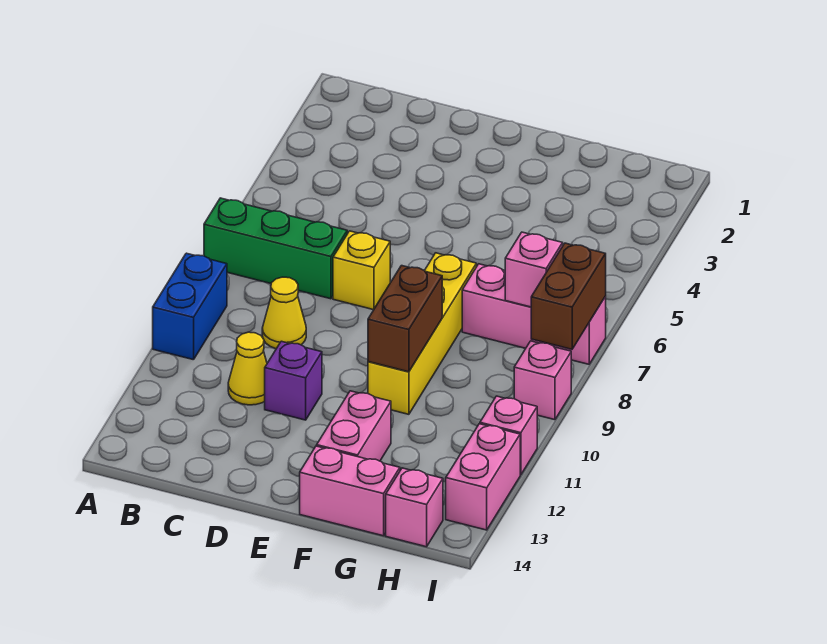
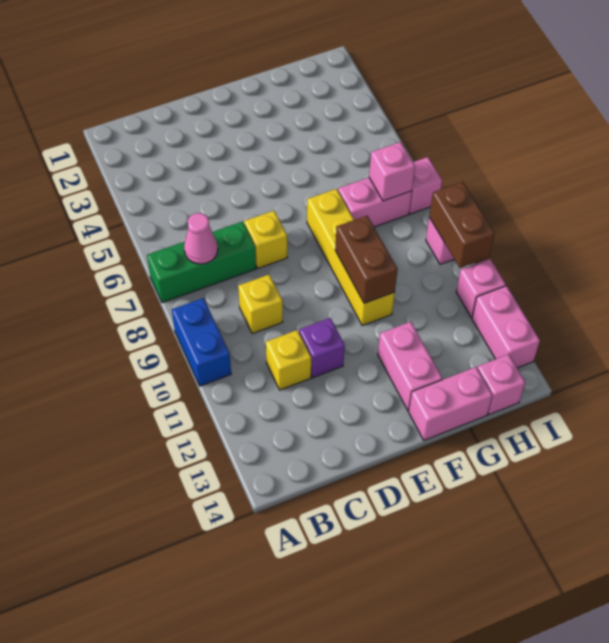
none -> pink 1x1 cone [184,213,218,264]
yellow 1x1 cone [262,277,306,349] -> yellow 1x1 brick [238,275,283,334]
yellow 1x1 cone [228,332,267,405] -> yellow 1x1 brick [266,330,311,390]
brown 1x2 brick [531,243,606,349] -> brown 1x2 brick moved to [429,182,495,268]

